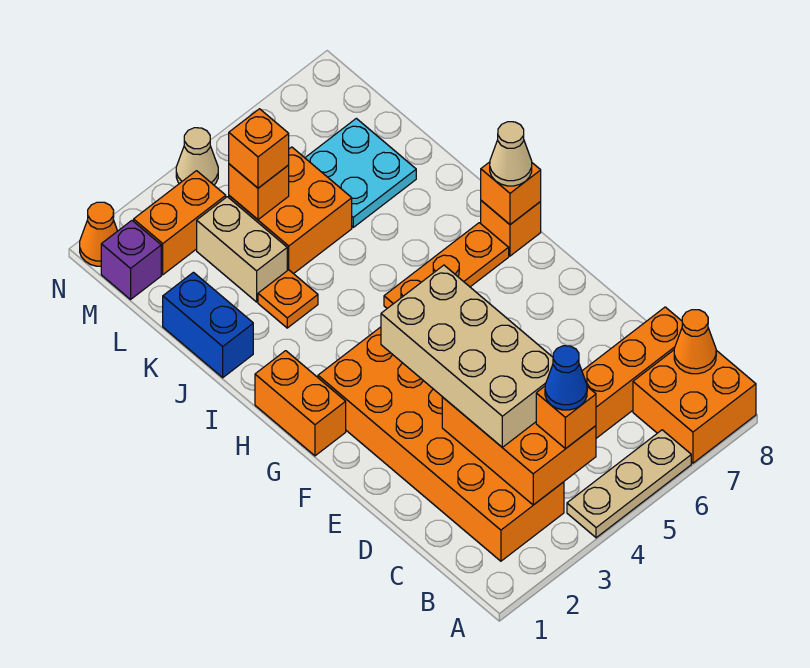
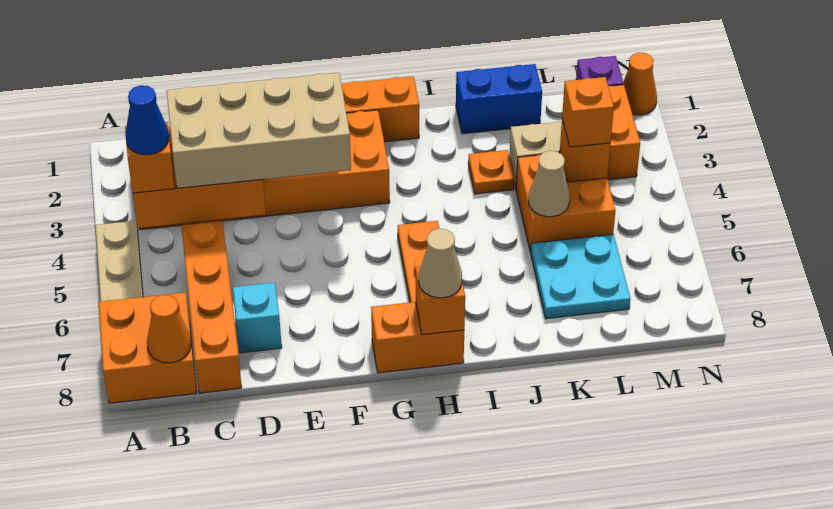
none -> cyan 1x1 brick [233,283,282,353]
orange 1x1 brick [481,201,541,256] -> orange 1x2 brick [371,302,464,373]
tan 1x1 cone [176,128,218,185] -> tan 1x1 cone moved to [529,151,570,217]

